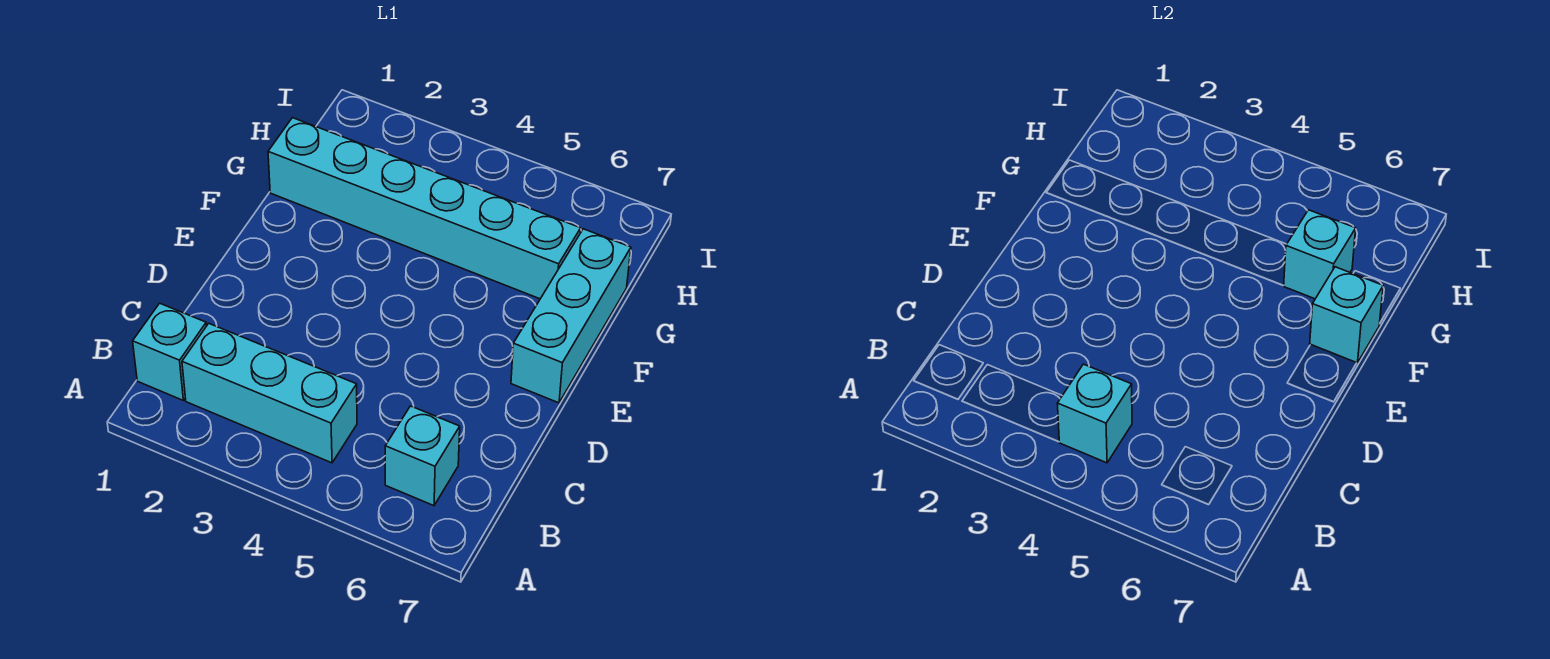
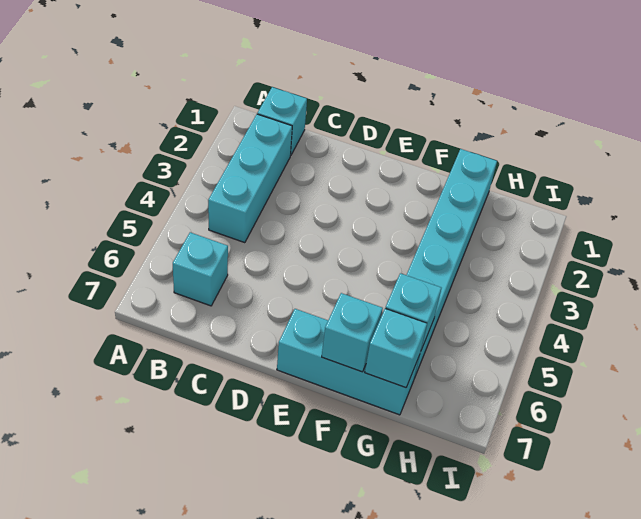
cyan 1x1 brick [1057,364,1132,463] -> cyan 1x1 brick moved to [365,309,427,388]

